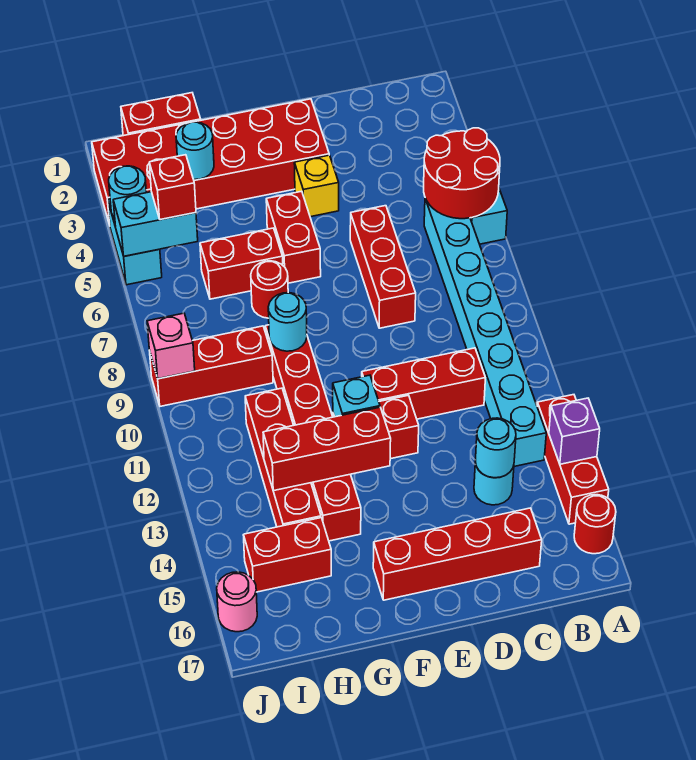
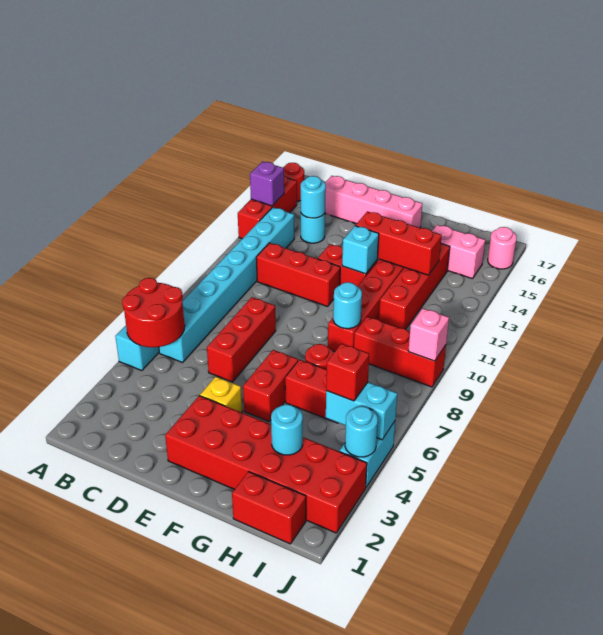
red 1x4 brick [373,508,542,600] -> pink 1x4 brick [325,176,422,228]
red 1x2 brick [244,518,331,592] -> pink 1x2 brick [432,225,485,279]

